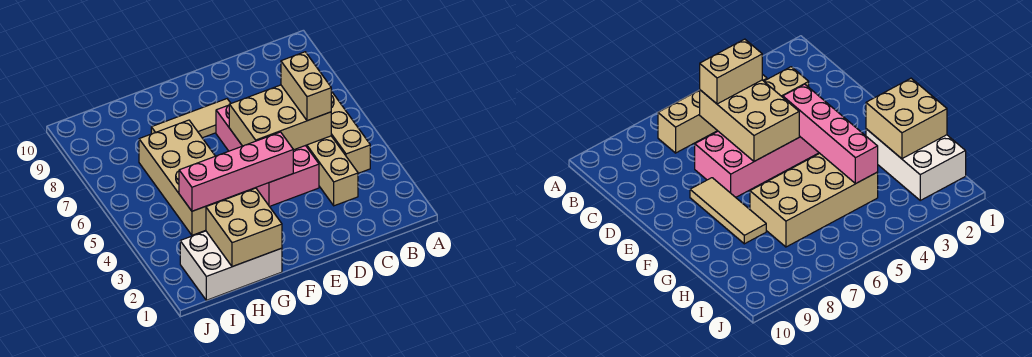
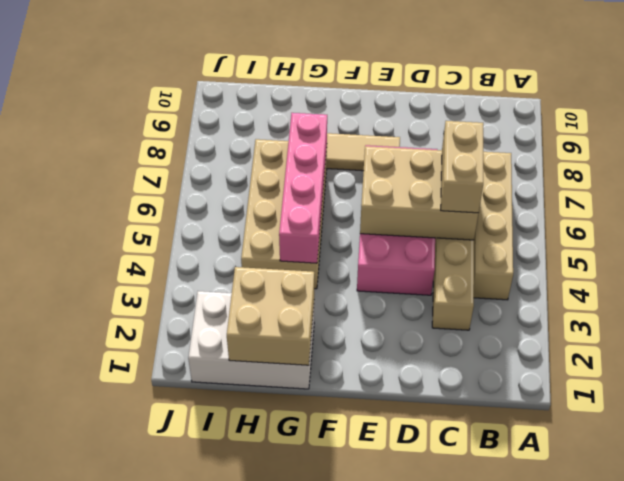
pink 1x4 brick [179,132,293,211] -> pink 1x4 brick turned to [279,113,327,263]

